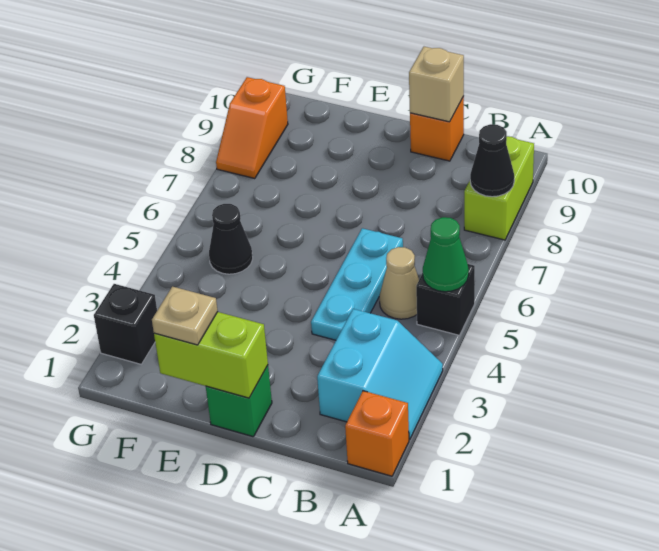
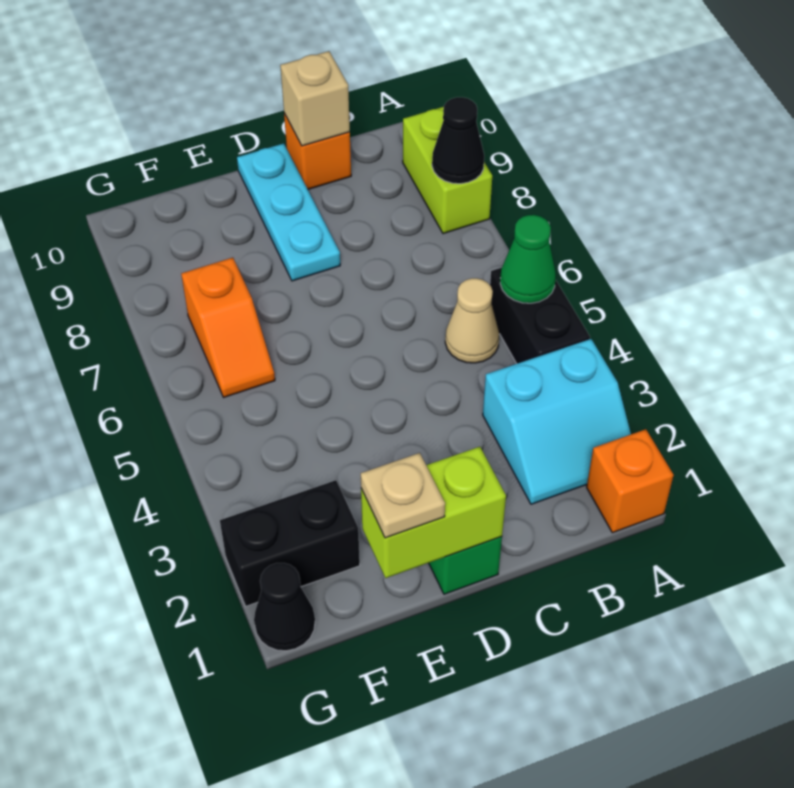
cyan 2x2 slope [317,309,443,440] -> cyan 2x2 slope turned to [483,339,631,504]
black 1x1 brick [416,264,475,335] -> black 1x2 brick [490,268,590,364]
cyan 1x3 plate [311,228,403,340] -> cyan 1x3 plate moved to [237,143,340,281]
black 1x1 cone [209,204,253,274] -> black 1x1 cone moved to [254,563,315,651]
black 1x1 brick [94,284,157,364] -> black 1x2 brick [220,480,360,606]
orange 1x2 slope [216,77,288,178] -> orange 1x2 slope moved to [181,258,275,397]

